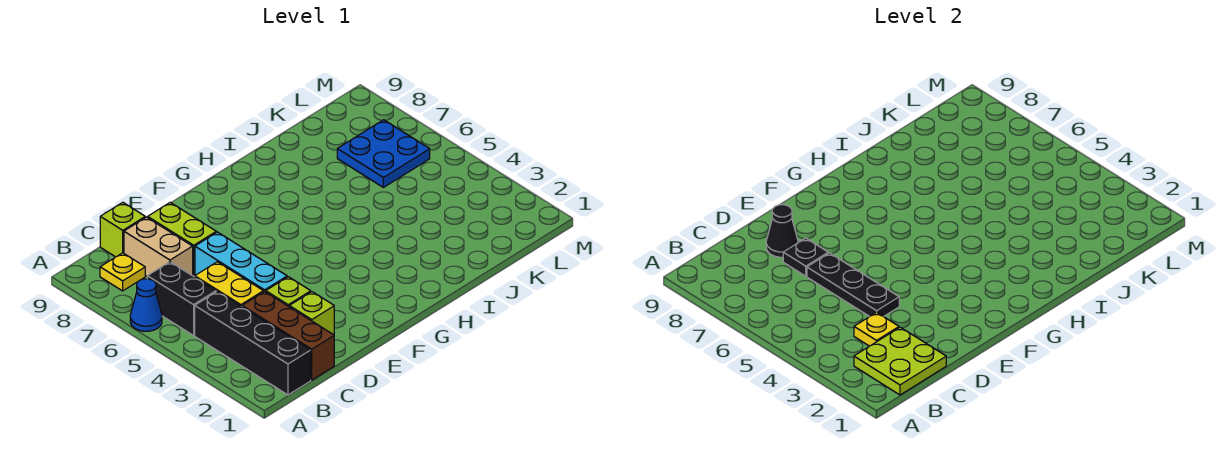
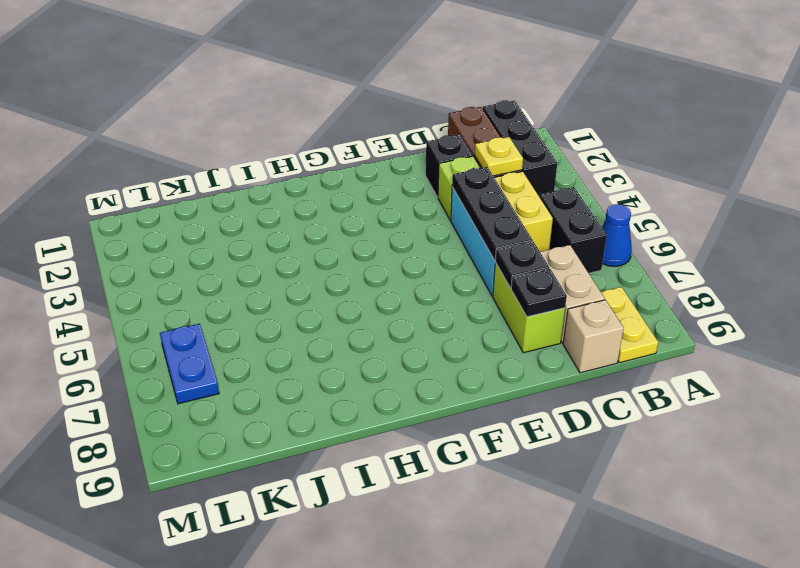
black 1x4 brick [195,291,311,395] -> black 1x3 brick [483,100,557,196]
lime 2x2 plate [854,327,946,395] -> none
yellow 1x1 plate [100,253,145,291] -> yellow 1x2 plate [601,287,658,363]
lime 1x1 brick [100,202,145,257] -> tan 1x1 brick [563,300,624,373]
lime 1x1 brick [289,292,334,335] -> black 1x1 brick [426,135,472,197]
black 1x1 cone [766,205,798,257] -> black 1x1 plate [511,269,567,317]
blue 2x2 plate [337,120,430,187] -> blue 1x2 plate [160,324,219,404]

